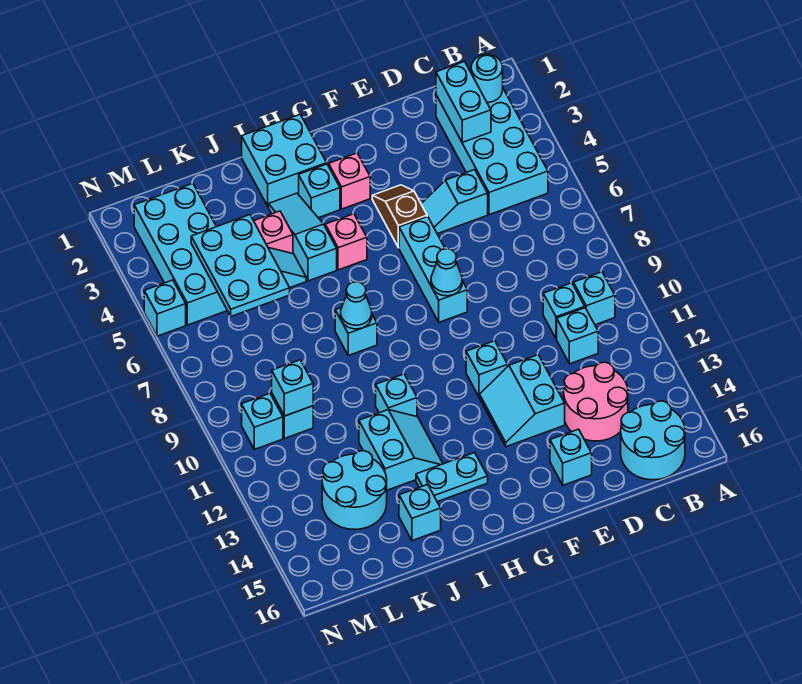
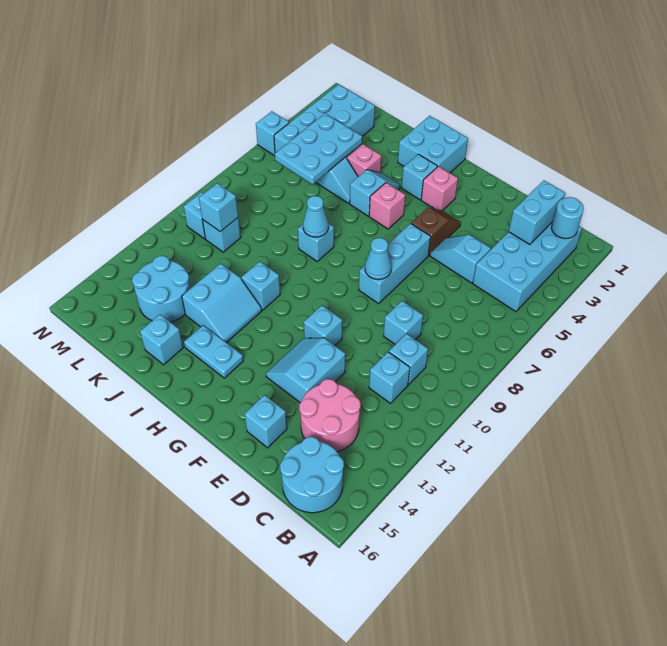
cyan 1x1 brick [573,272,615,325] -> cyan 1x1 brick moved to [384,301,423,344]
cyan 1x3 slope [268,193,337,281] -> cyan 1x2 slope [350,170,400,216]

